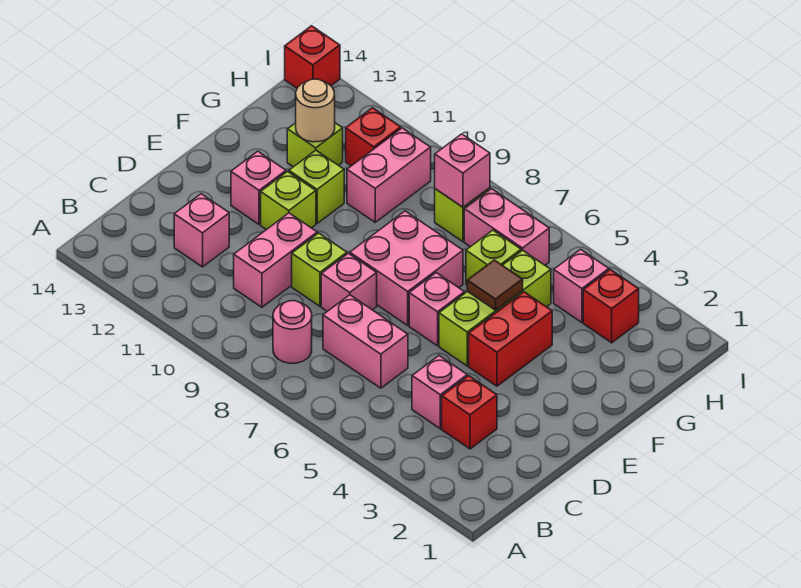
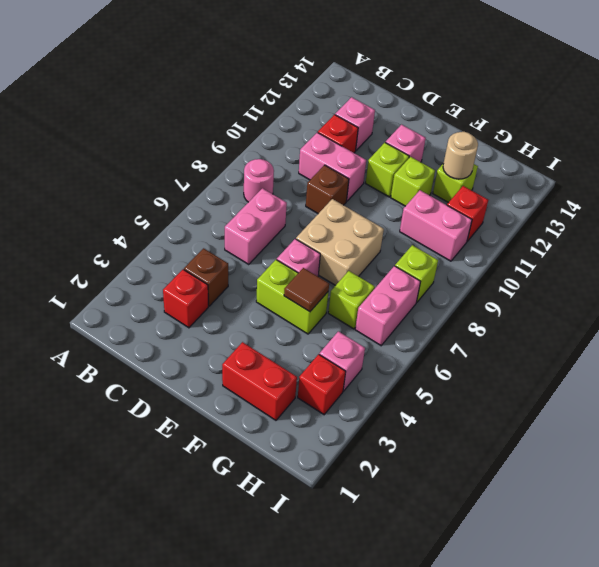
pink 1x1 brick [412,356,467,429] -> brown 1x1 brick [184,248,228,306]
pink 1x1 brick [321,253,377,311] -> none
lime 1x1 brick [292,233,347,306] -> brown 1x1 brick [306,165,349,214]
red 1x2 brick [469,292,552,386] -> red 1x2 brick moved to [222,342,297,420]
lime 1x3 brick [439,250,551,366] -> lime 1x2 brick [256,260,328,334]
pink 2x2 brick [350,211,463,325] -> tan 2x2 brick [296,199,384,285]
pink 1x1 brick [435,134,490,207] -> none
red 1x1 brick [285,26,340,88] -> red 1x1 brick moved to [318,114,358,153]

